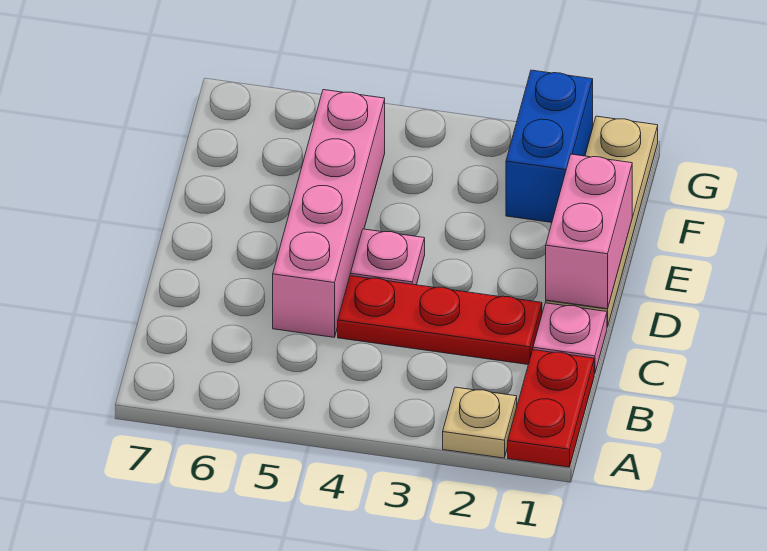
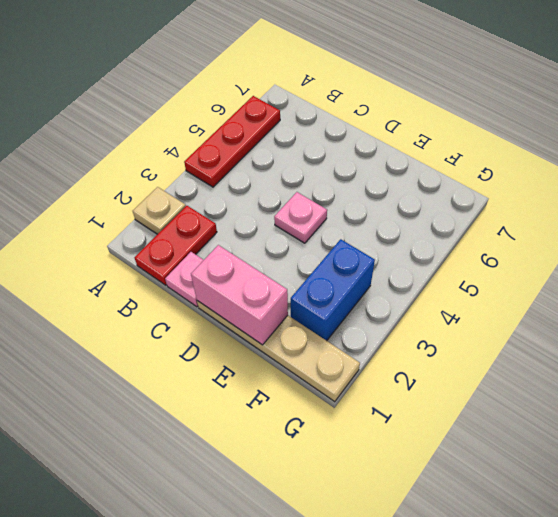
red 1x2 plate [508,350,594,467] -> red 1x2 plate turned to [135,206,217,285]
red 1x3 plate [338,276,542,364] -> red 1x3 plate moved to [184,96,280,187]
pink 1x4 brick [273,90,385,337] -> none
blue 1x2 brick [506,70,593,222] -> blue 1x2 brick turned to [291,239,375,341]

